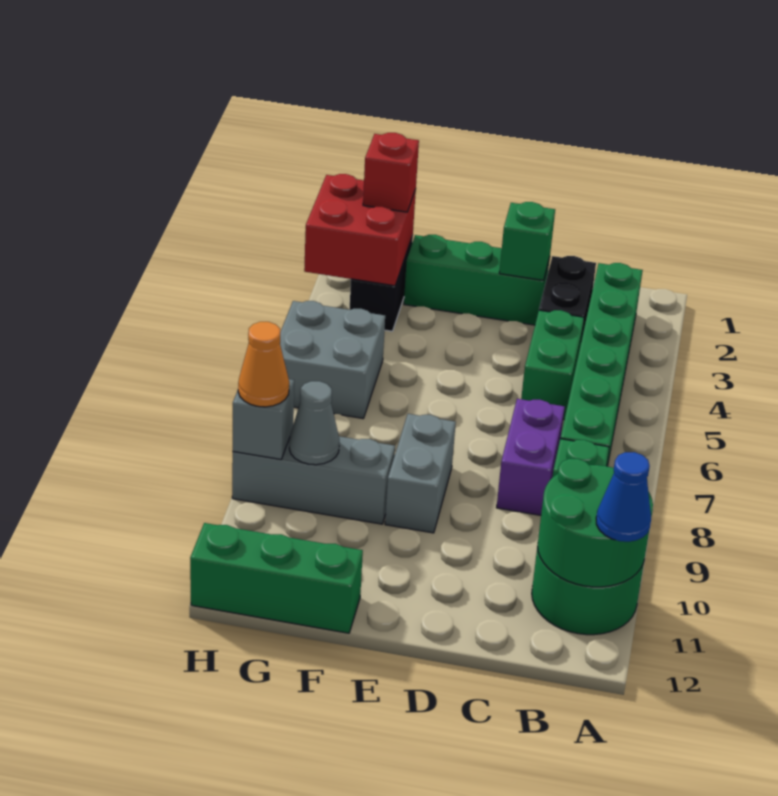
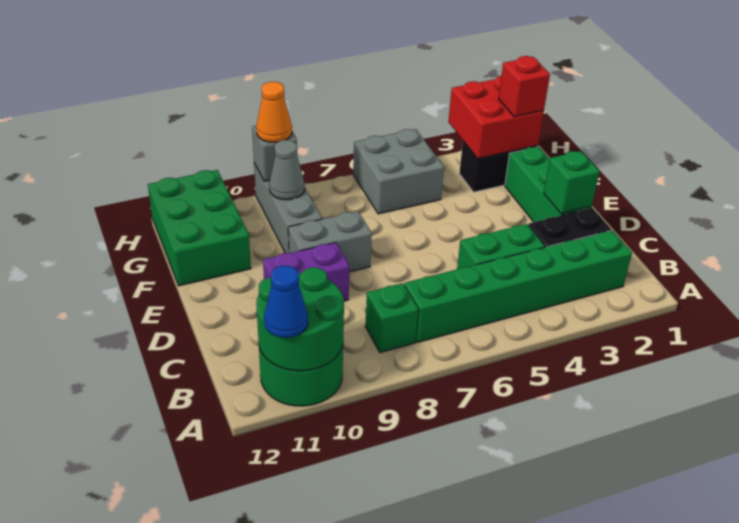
purple 1x2 brick [497,399,565,515] -> purple 1x2 brick moved to [263,242,349,301]
green 1x3 brick [190,523,363,633] -> green 2x3 brick [148,170,251,286]

